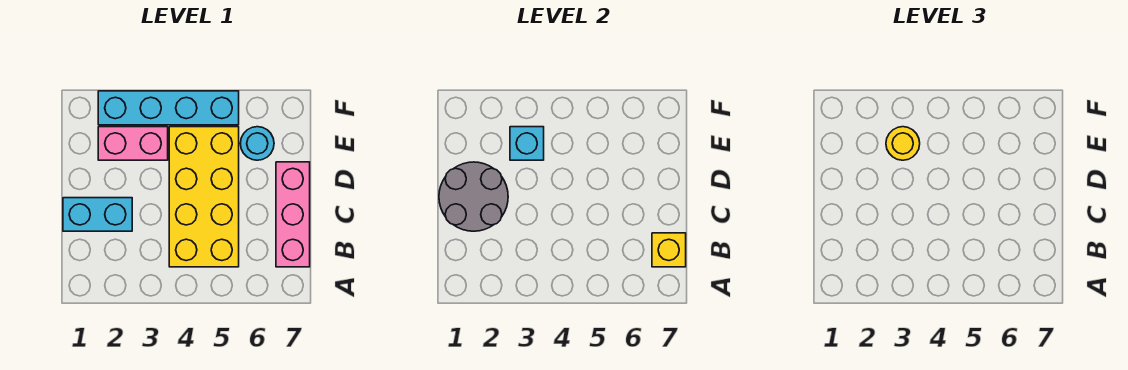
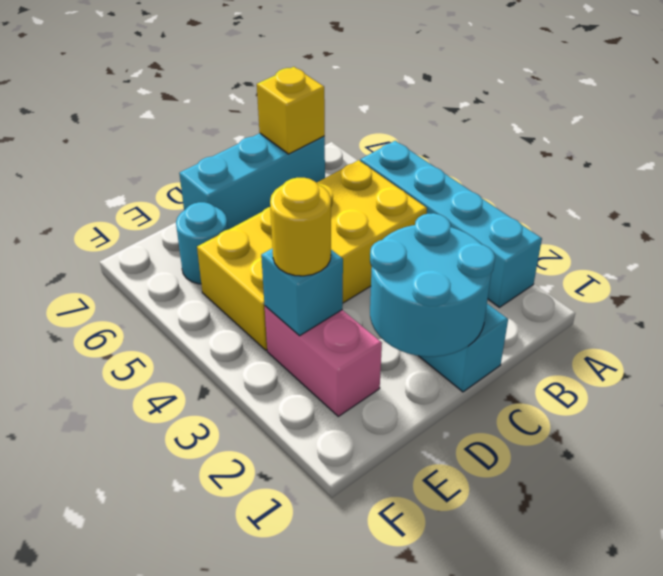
pink 1x3 brick [276,162,310,267] -> cyan 1x3 brick [179,133,325,230]
grey 2x2 round brick [439,162,508,231] -> cyan 2x2 round brick [370,213,495,357]
cyan 1x4 brick [98,91,239,125] -> cyan 1x4 brick moved to [360,141,542,307]

